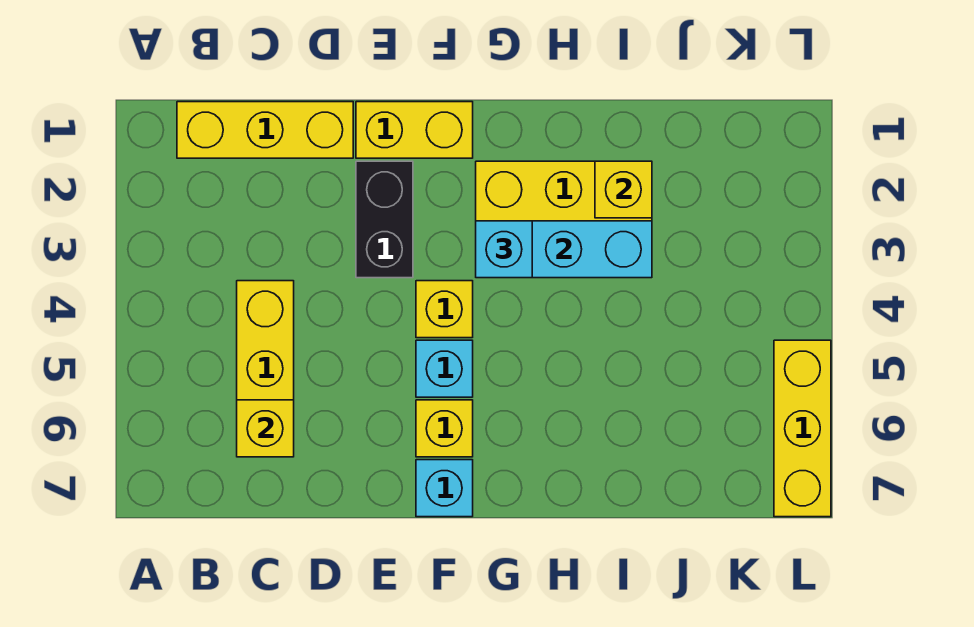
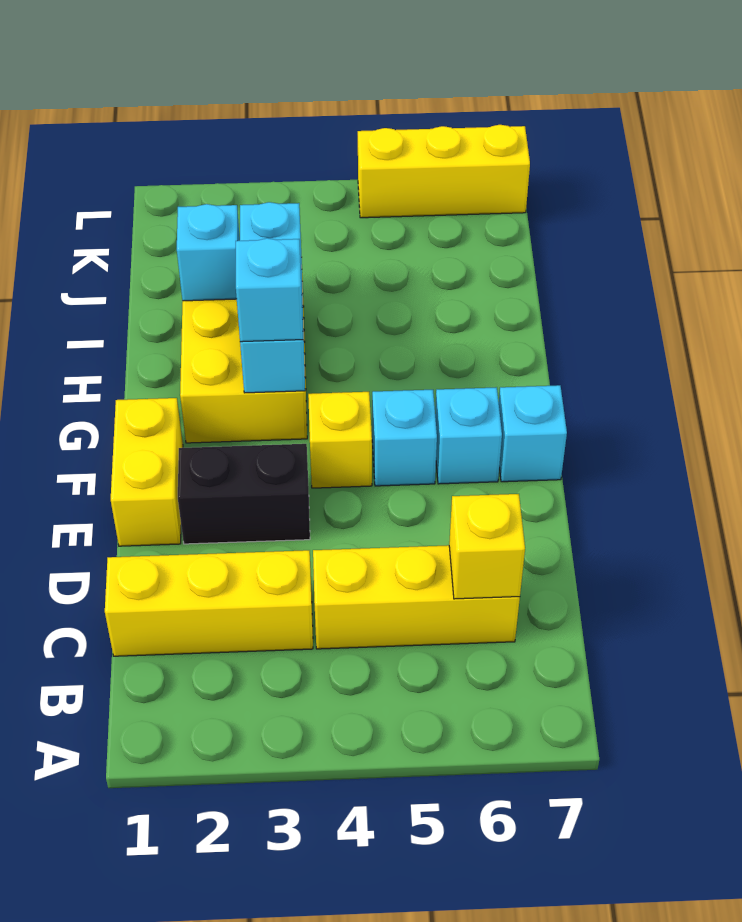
yellow 1x3 brick [177,102,353,158] -> yellow 1x3 brick turned to [105,550,313,656]
yellow 1x1 brick [416,400,473,457] -> cyan 1x1 brick [435,387,502,484]
yellow 1x1 brick [595,161,652,218] -> cyan 1x1 brick [177,204,240,301]

